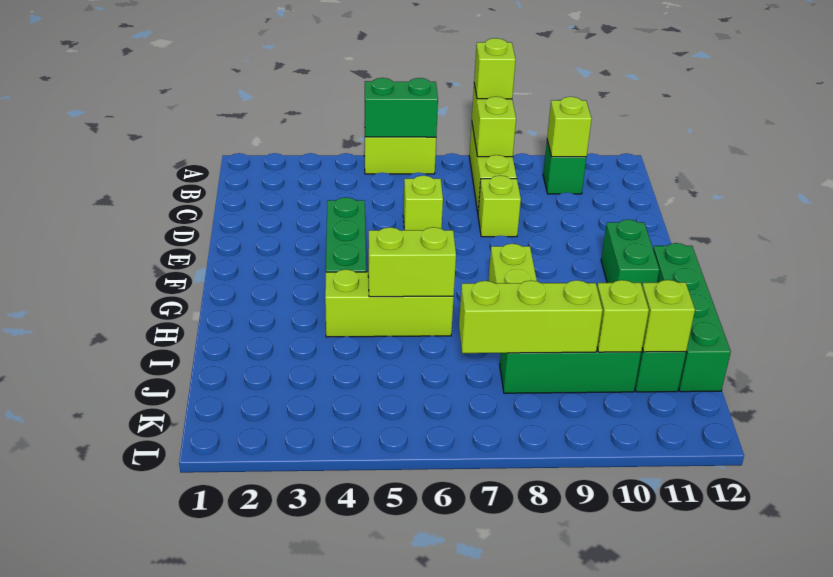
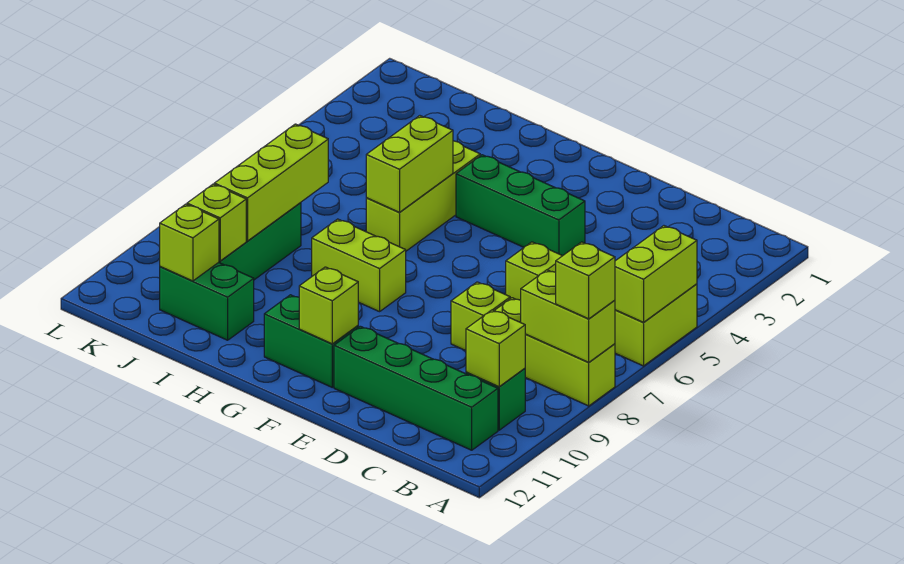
green 1x2 brick [365,78,438,137] -> lime 1x2 brick [615,226,697,323]
none -> lime 1x1 brick [299,267,358,344]
green 1x4 brick [653,243,731,392] -> green 1x4 brick moved to [334,326,498,450]

